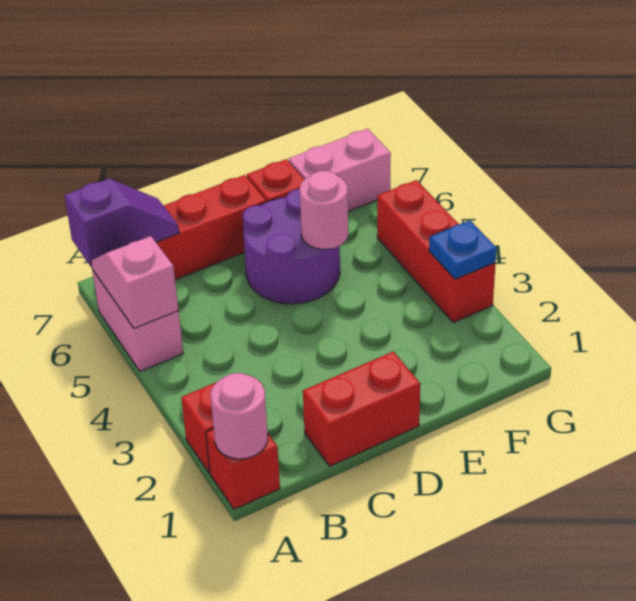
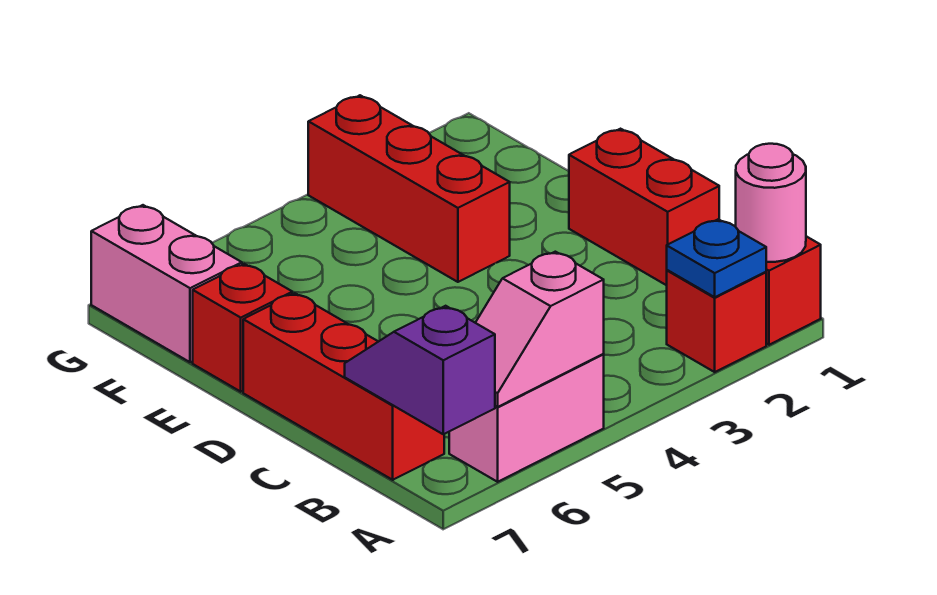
purple 2x2 round brick [243,189,340,304] -> none
pink 1x1 round brick [300,171,348,249] -> none
red 1x3 brick [377,180,496,323] -> red 1x3 brick turned to [308,95,510,282]
blue 1x1 plate [429,220,497,279] -> blue 1x1 plate moved to [667,219,766,297]

